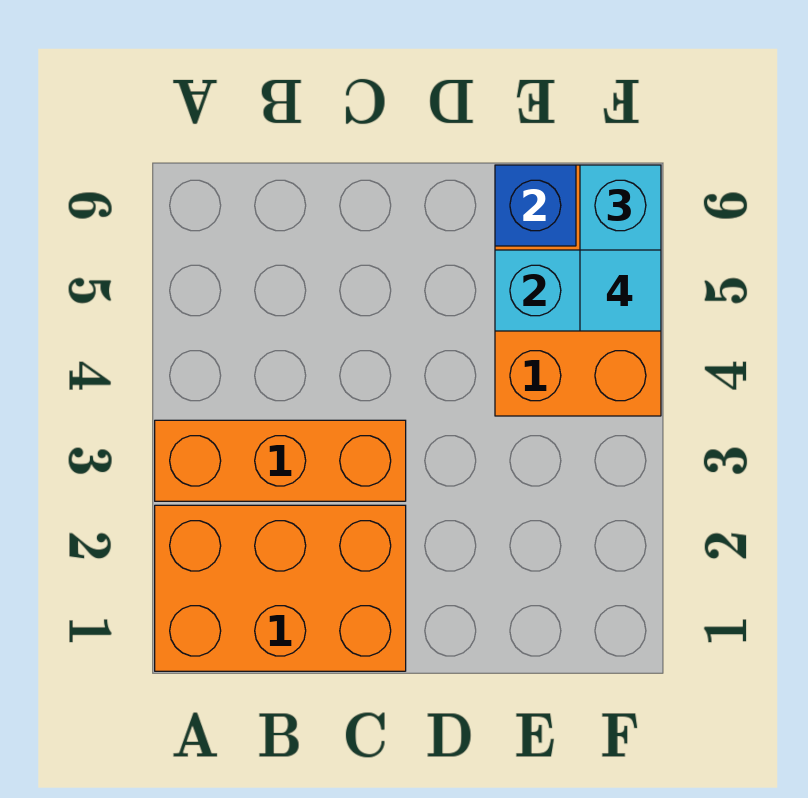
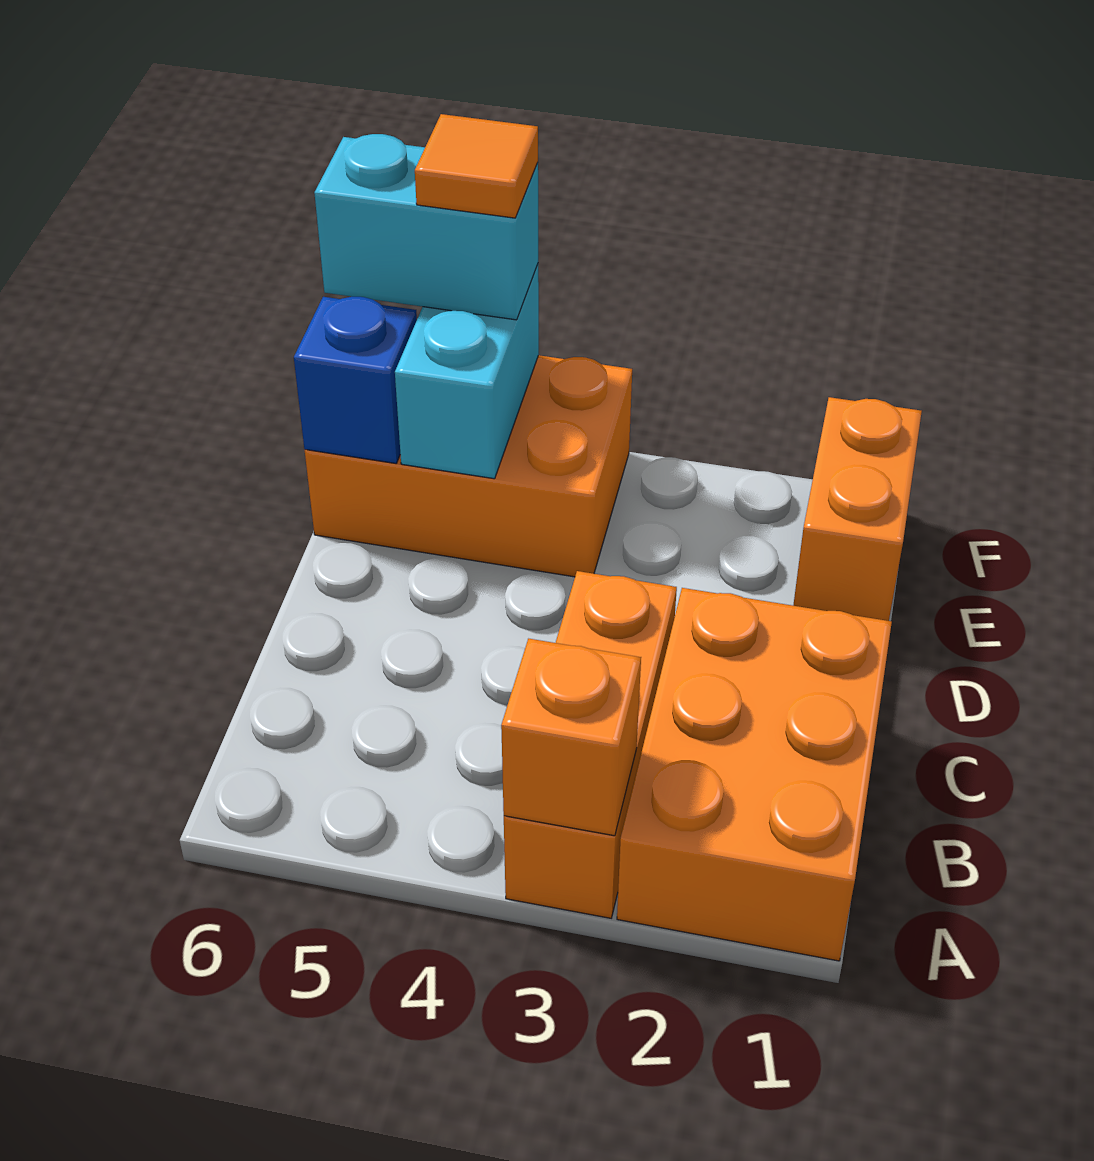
none -> orange 1x1 brick [501,639,641,836]
none -> orange 1x2 brick [793,397,922,621]
cyan 1x1 tile [580,250,661,331] -> orange 1x1 tile [415,114,538,218]

